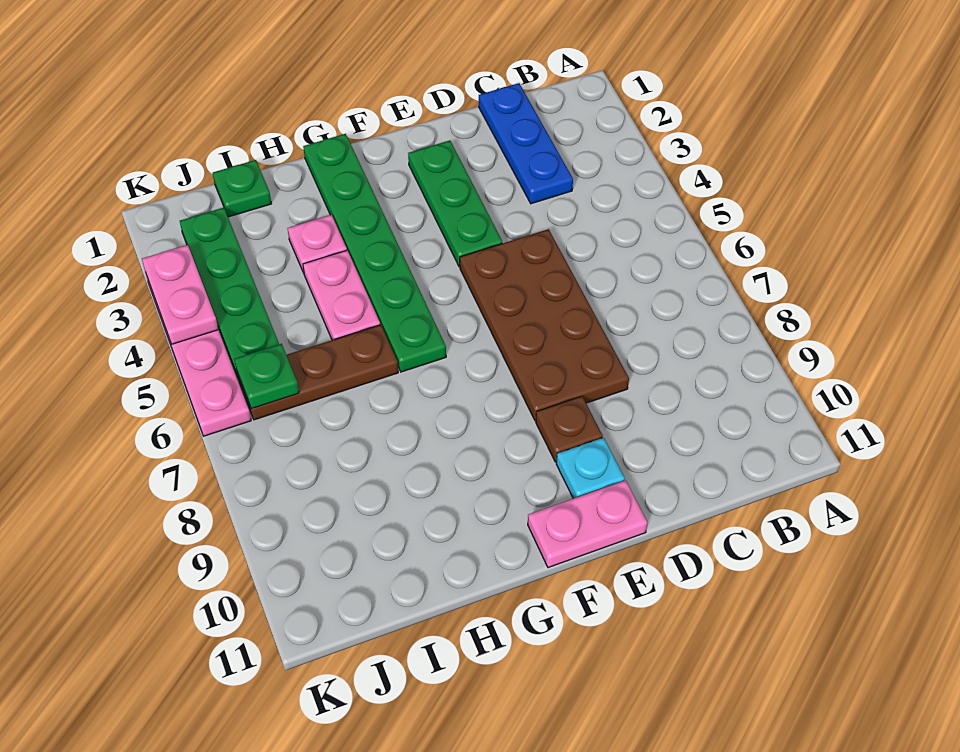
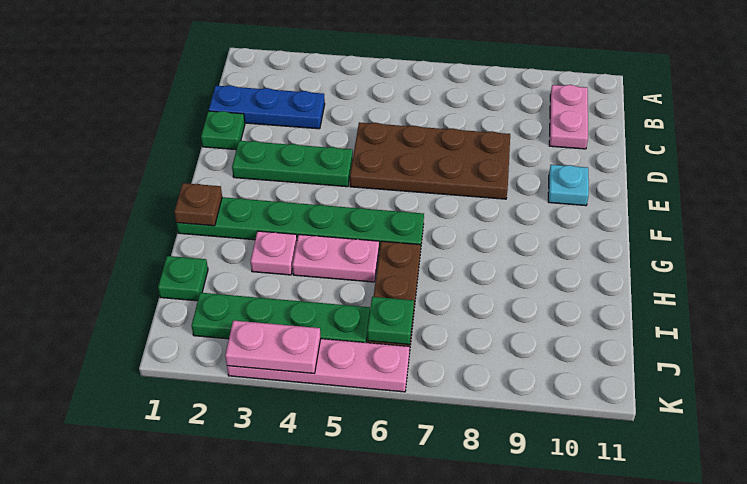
none -> green 1x1 plate [201,111,245,150]
brown 1x1 plate [536,396,603,462] -> brown 1x1 plate moved to [174,183,222,226]
pink 1x2 plate [528,480,647,568] -> pink 1x2 plate moved to [549,85,588,149]

